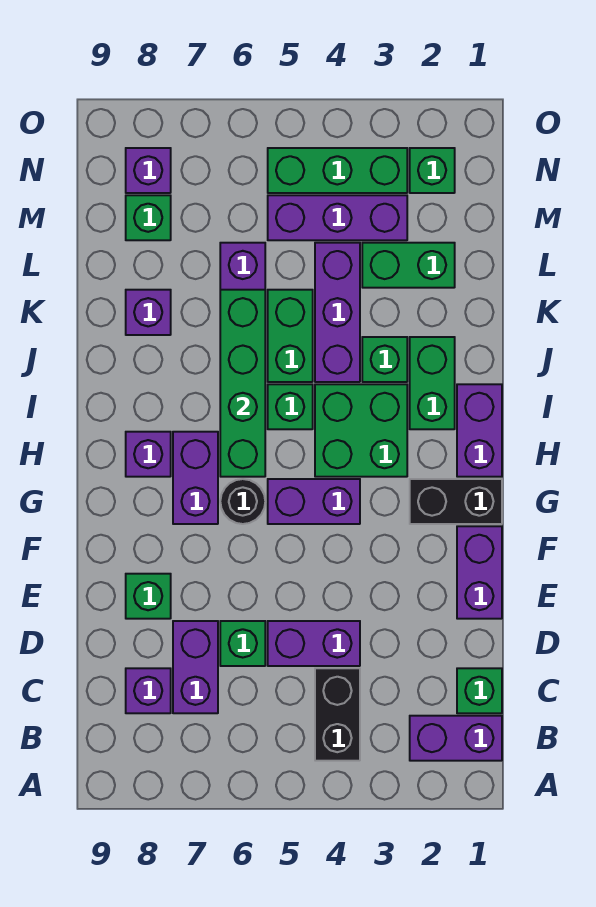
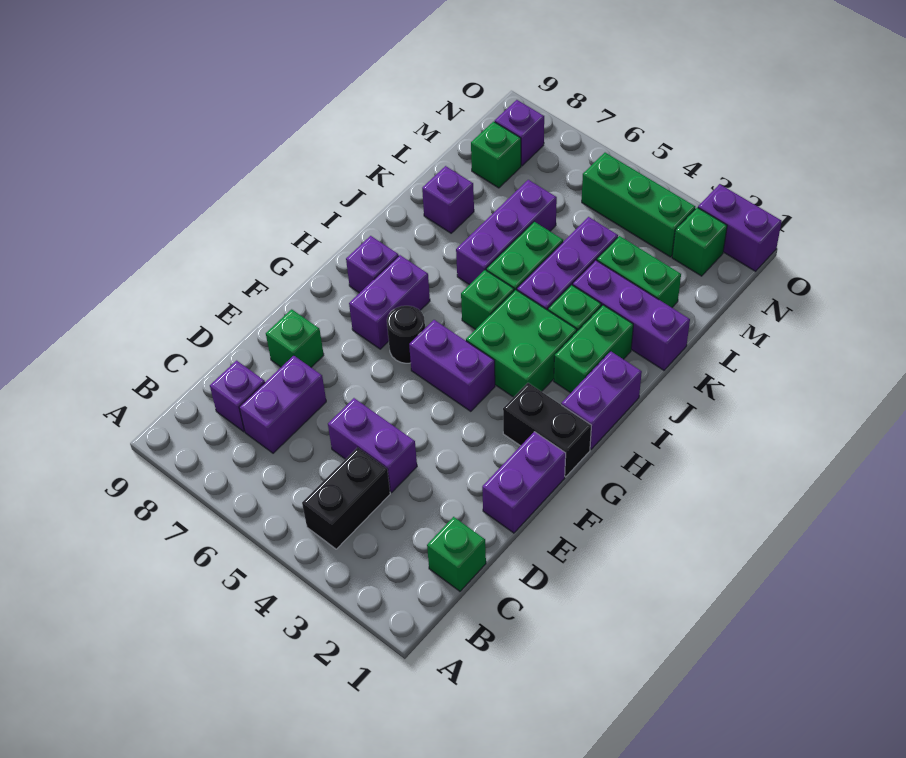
purple 1x2 brick [410,716,502,761] -> purple 1x2 brick moved to [698,184,782,271]
green 1x1 brick [220,621,265,666] -> none
green 1x4 brick [220,290,265,477] -> none
purple 1x3 brick [268,195,407,240] -> purple 1x3 brick moved to [573,260,690,370]

